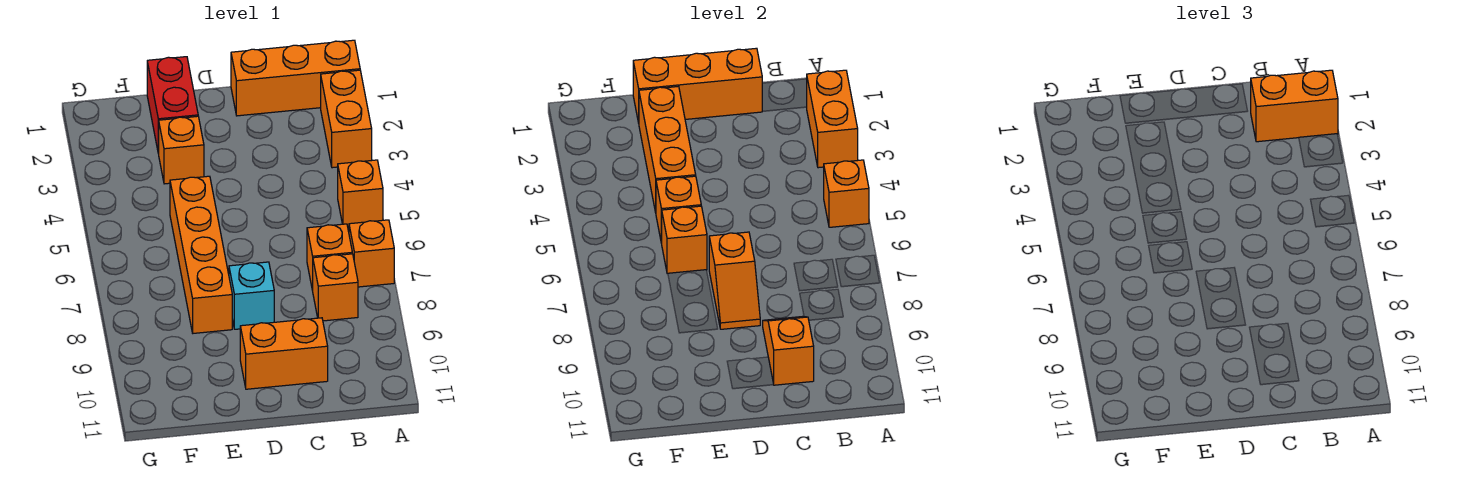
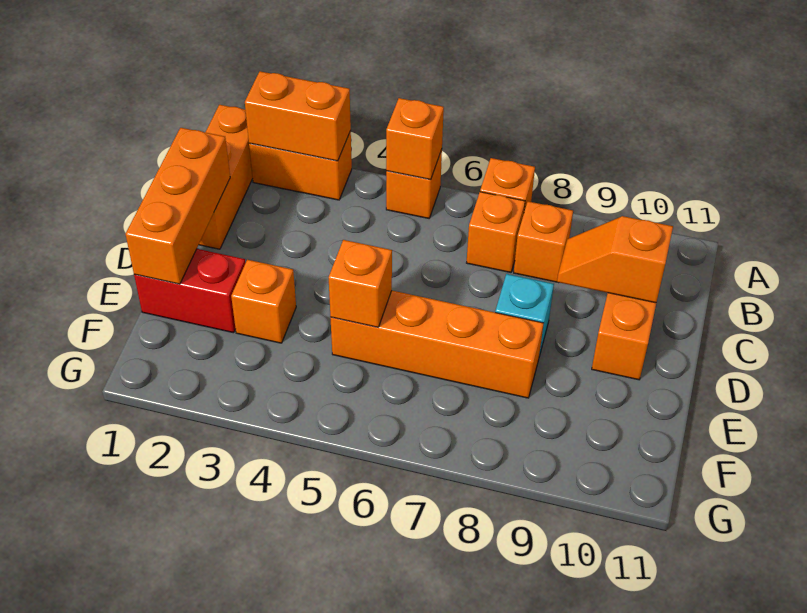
orange 1x2 brick [1251,70,1338,142] -> none
orange 1x2 slope [709,232,760,329] -> none
orange 1x3 brick [639,86,696,212] -> none
orange 1x1 brick [662,206,707,274] -> none

